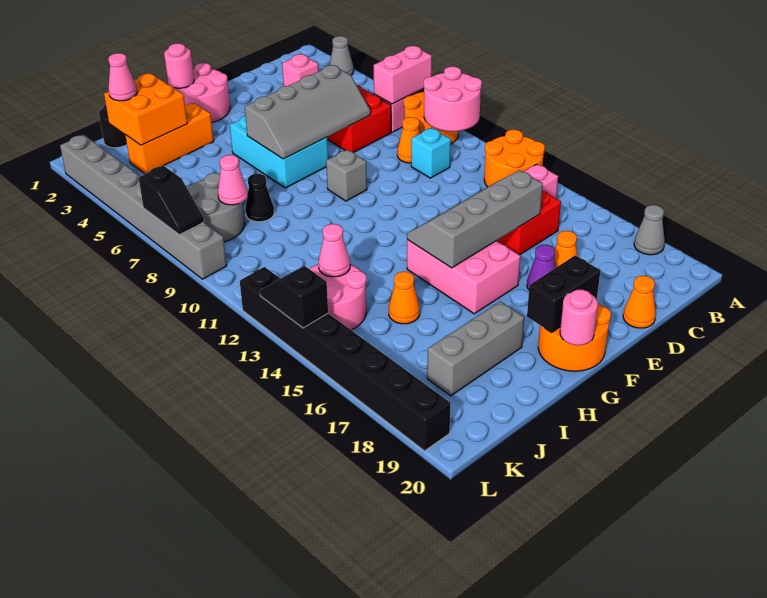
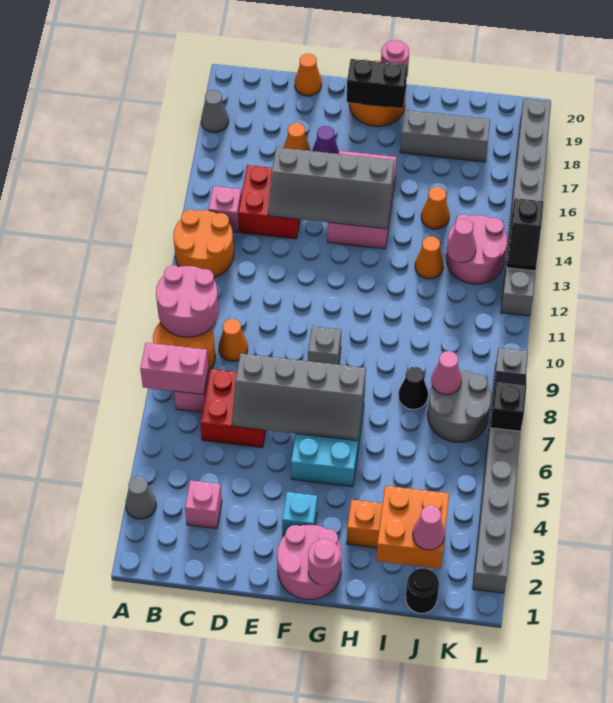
cyan 1x1 brick [411,128,451,178] -> cyan 1x1 brick moved to [282,492,317,537]
grey 2x4 slope [245,65,370,159] -> grey 2x4 slope turned to [232,354,366,441]
none -> orange 1x1 cone [415,236,444,279]
black 1x8 brick [240,267,451,451] -> grey 1x8 brick [501,99,551,316]

